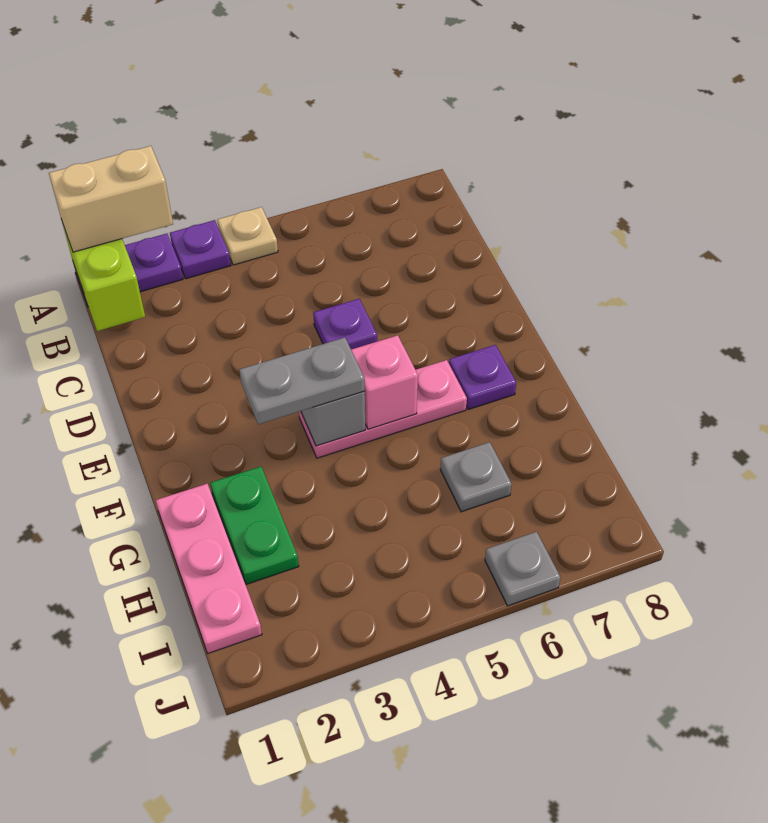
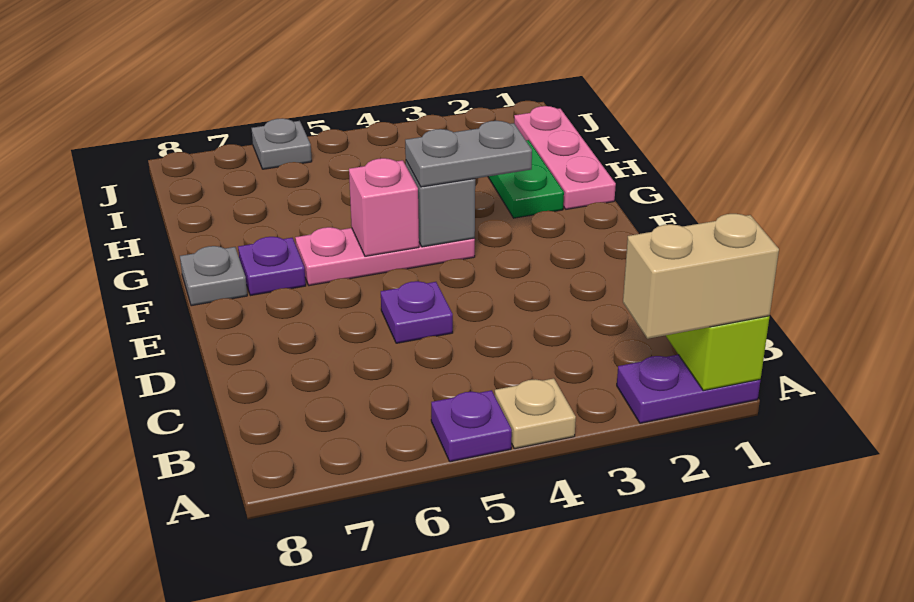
purple 1x1 plate [170,220,231,279] -> purple 1x1 plate moved to [431,390,512,462]
grey 1x1 plate [440,442,512,512] -> grey 1x1 plate moved to [180,246,247,306]

